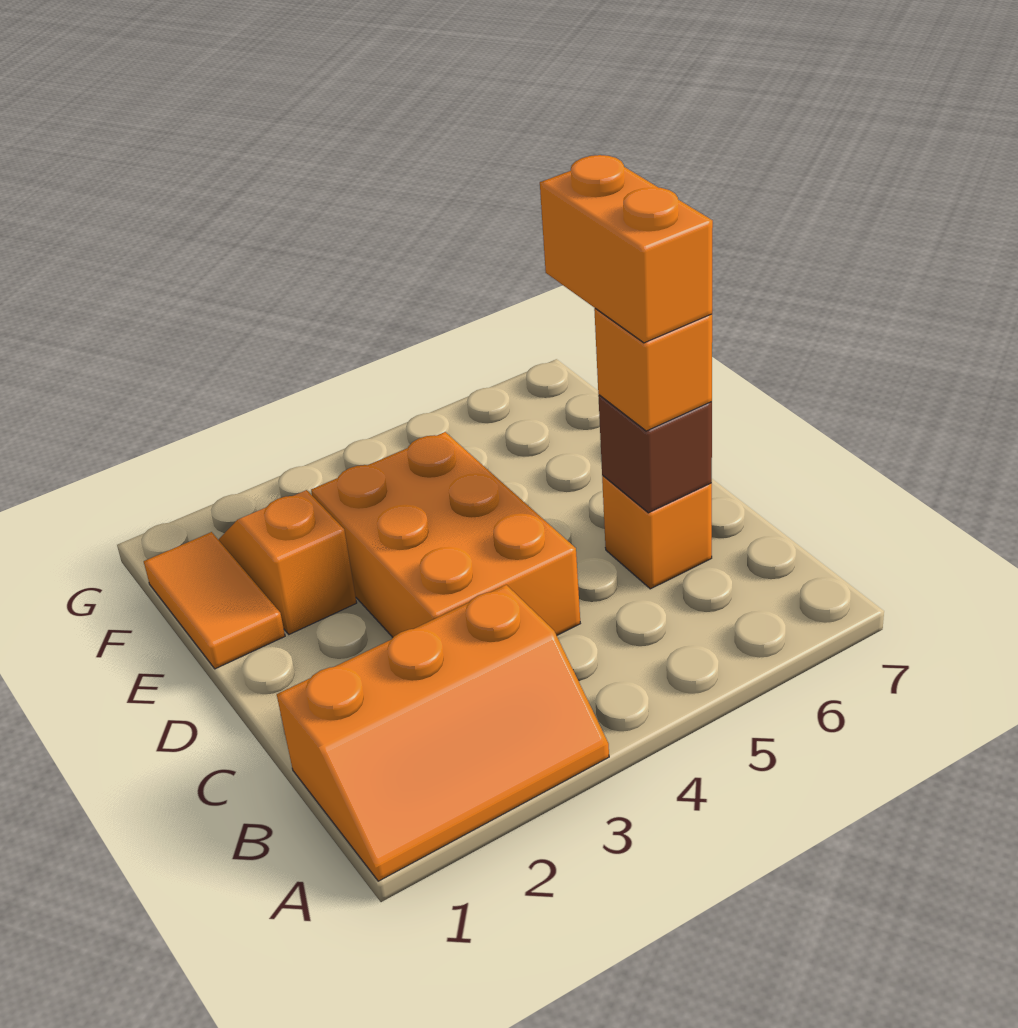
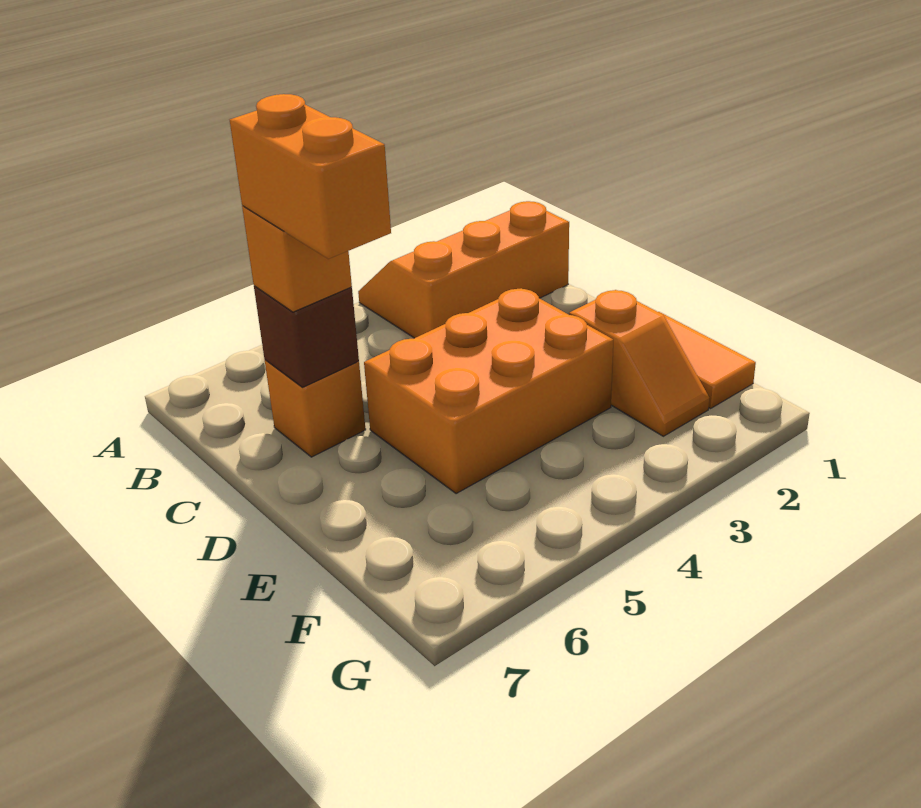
orange 2x3 brick [311,432,580,637] -> orange 2x3 brick turned to [364,288,613,494]

